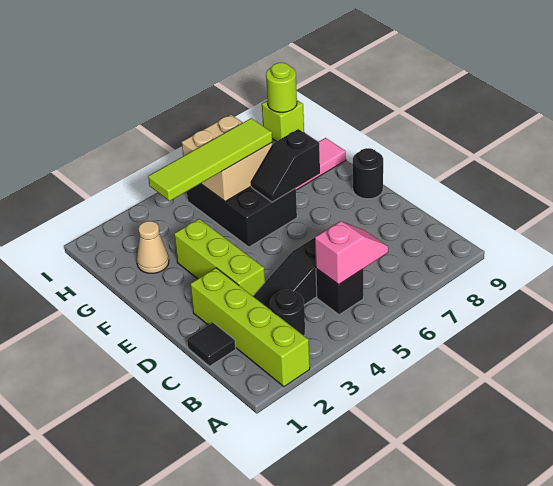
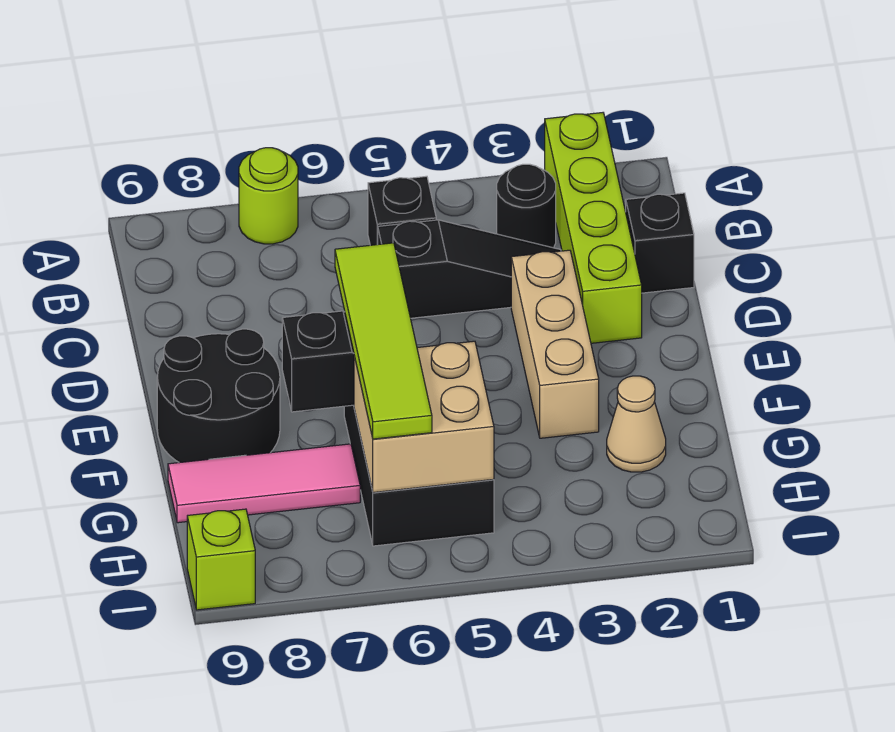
pink 1x2 slope [315,221,388,285] -> none
black 1x1 tile [187,323,236,366] -> black 1x1 brick [626,193,694,293]
lime 1x3 brick [174,219,265,296] -> tan 1x3 brick [511,250,599,438]
black 1x1 round brick [353,148,383,199] -> black 2x2 round brick [157,329,280,463]
lime 1x4 tile [148,118,272,201] -> lime 1x4 tile turned to [335,243,432,439]
lime 1x1 round brick [266,63,297,112] -> lime 1x1 round brick moved to [239,148,298,244]

